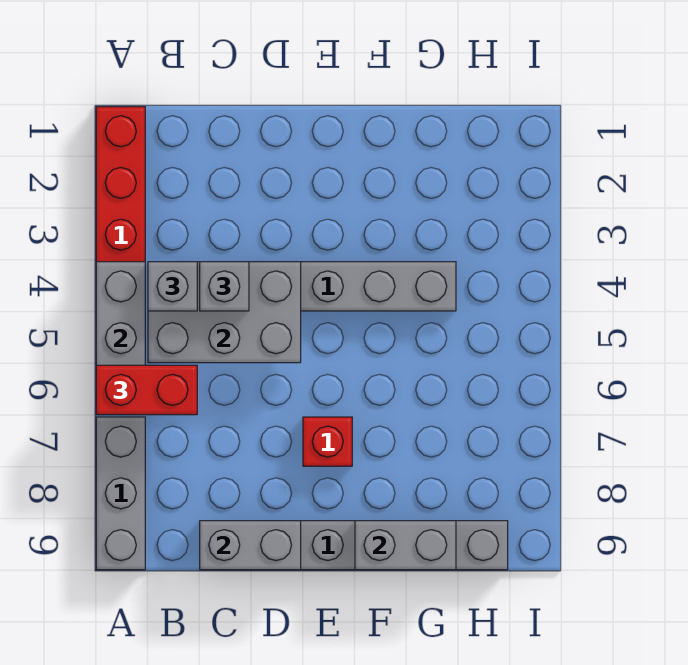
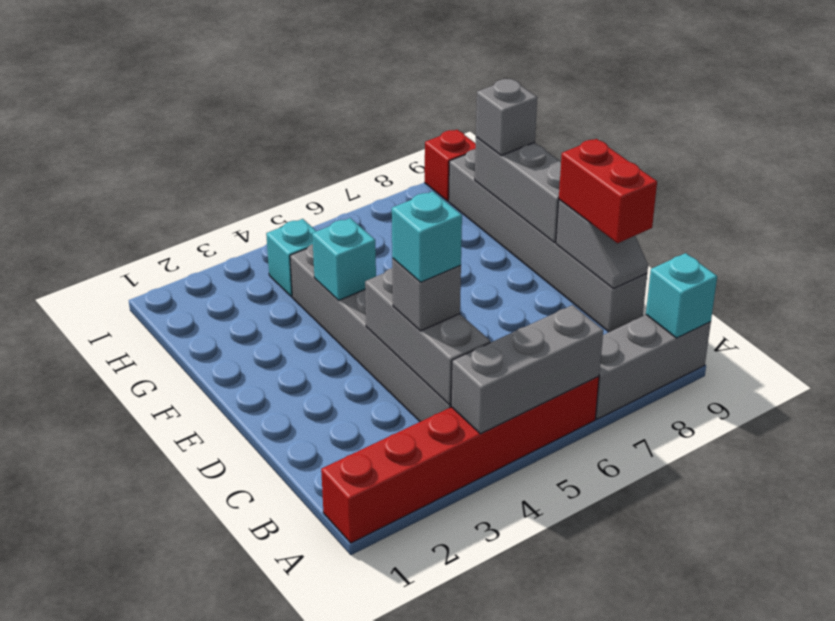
red 1x2 brick [96,365,197,415] -> red 1x2 brick moved to [559,139,657,243]
none -> cyan 1x1 brick [646,253,717,338]
grey 2x3 brick [148,262,301,363] -> grey 1x3 brick [365,268,490,405]
grey 1x1 brick [148,262,197,311] -> grey 1x1 brick moved to [476,79,537,155]
none -> cyan 1x1 brick [392,191,462,282]
grey 1x2 brick [200,521,301,570] -> grey 1x2 slope [556,200,648,289]
red 1x1 brick [303,417,352,466] -> red 1x1 brick moved to [425,130,476,201]
none -> cyan 1x1 brick [312,218,376,301]
grey 1x2 brick [355,521,456,570] -> grey 1x3 brick [475,137,561,243]
none -> cyan 1x1 brick [266,219,316,297]

